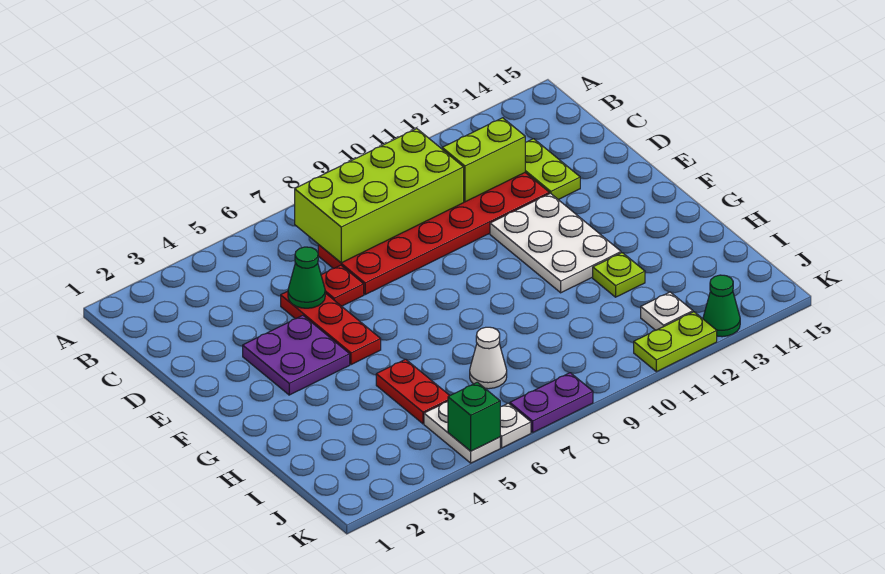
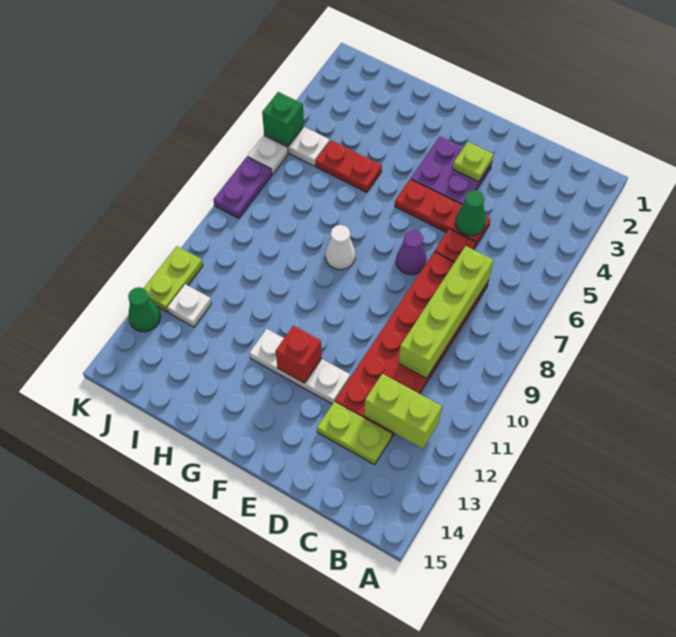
lime 2x4 brick [295,129,464,263] -> lime 1x4 brick [399,246,493,379]
lime 1x2 brick [442,118,525,202] -> lime 1x2 brick turned to [364,374,442,449]
none -> purple 1x1 cone [396,230,426,275]
white 2x3 plate [490,193,621,293] -> white 1x3 plate [249,329,350,404]
none -> red 1x1 brick [276,326,322,383]
lime 1x1 plate [593,253,645,297] -> lime 1x1 plate moved to [453,142,493,182]
white 1x1 cone [470,327,507,389] -> white 1x1 cone moved to [325,225,355,270]

